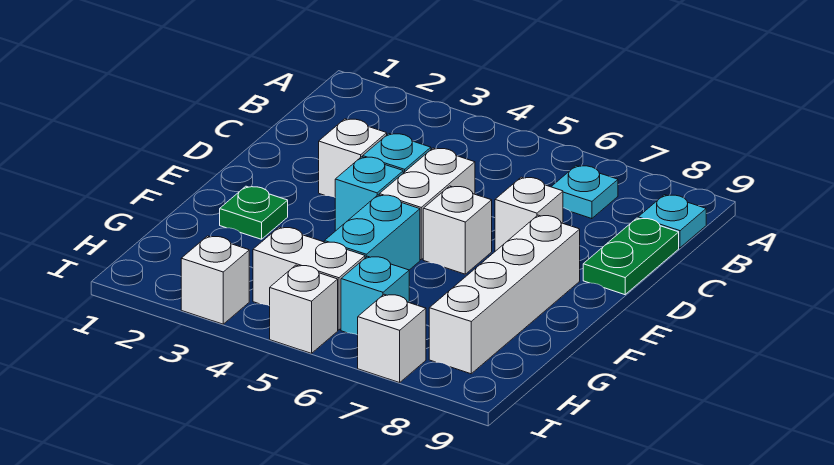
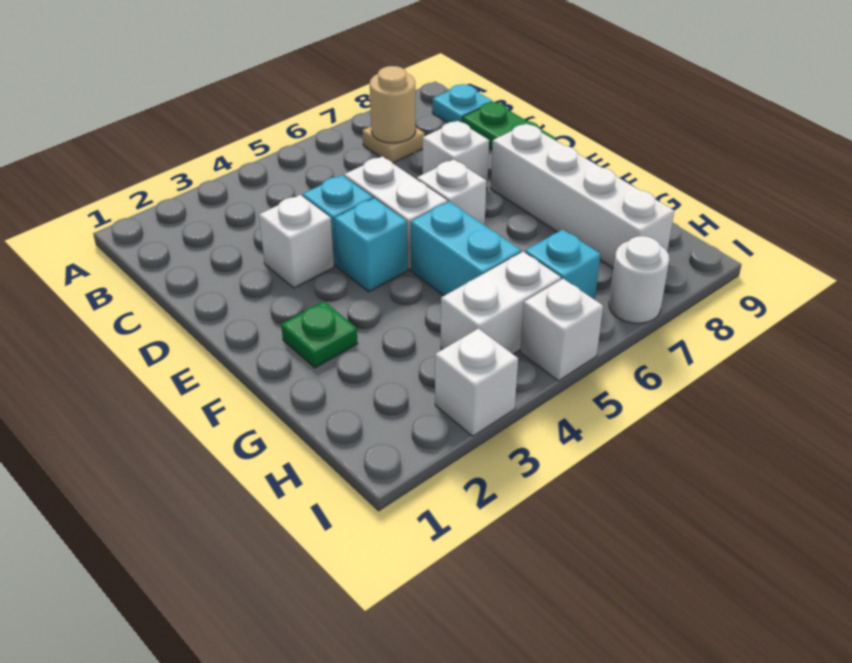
cyan 1x1 plate [551,166,618,219] -> tan 1x1 plate [362,126,425,163]
none -> tan 1x1 round brick [370,66,416,143]
white 1x1 brick [358,294,426,383] -> white 1x1 round brick [609,236,669,323]

